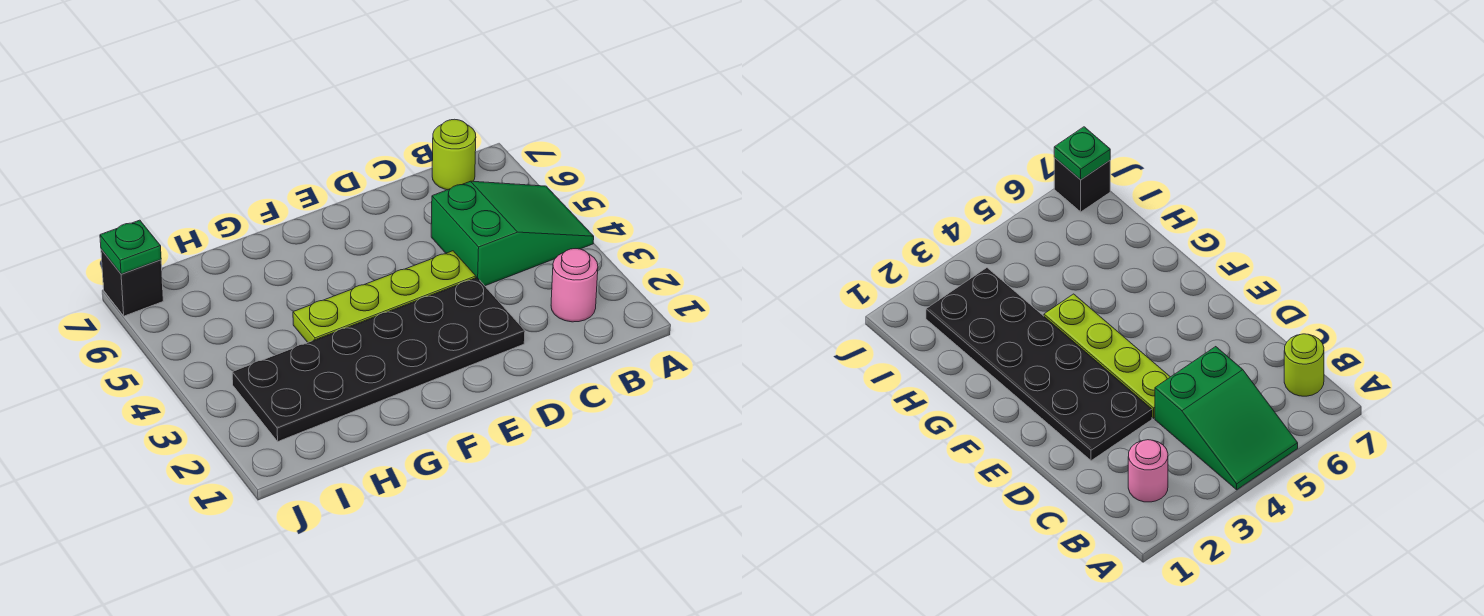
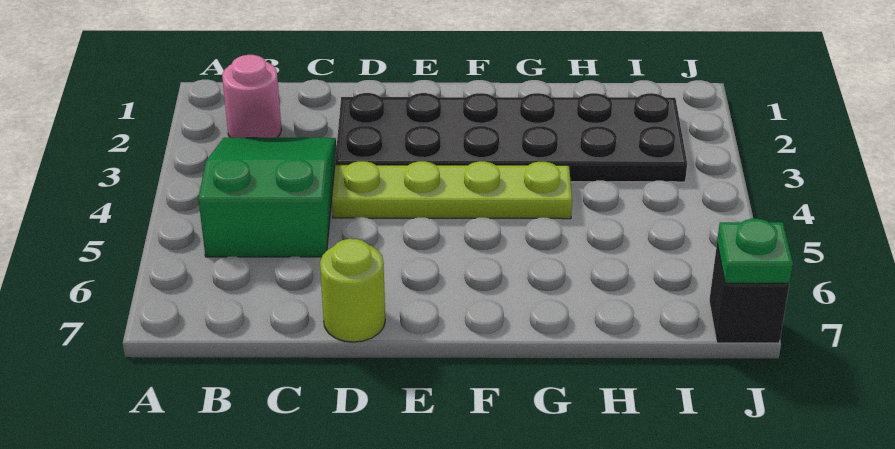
green 2x3 slope [431,181,594,286] -> green 2x3 slope turned to [198,138,336,257]
lime 1x1 round brick [432,119,476,190] -> lime 1x1 round brick moved to [320,239,385,342]

